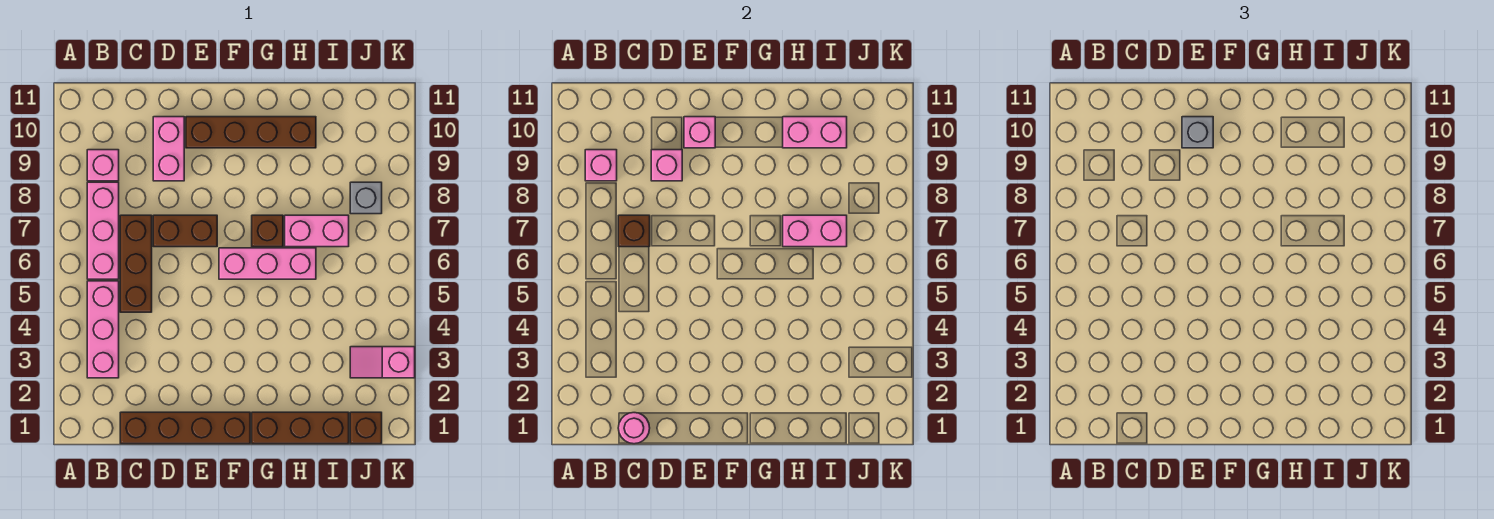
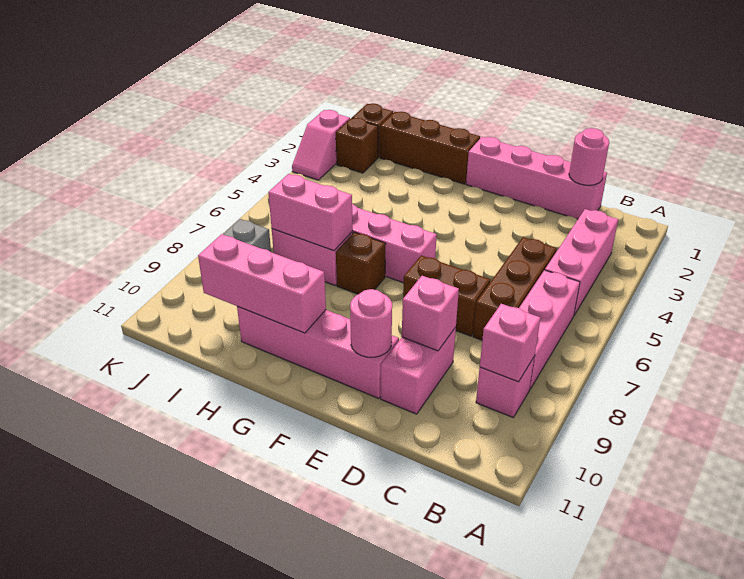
brown 1x4 brick [120,412,250,444] -> pink 1x4 brick [466,137,607,219]
brown 1x1 brick [618,215,650,247] -> brown 1x1 brick moved to [336,118,378,173]
brown 1x4 brick [186,117,316,148] -> pink 1x4 brick [237,306,399,398]
pink 1x1 brick [684,117,715,148] -> pink 1x1 round brick [350,289,392,357]
grey 1x1 brick [1182,117,1213,148] -> none
pink 1x2 brick [783,117,847,148] -> pink 1x3 brick [198,234,326,333]
pink 1x2 slope [350,347,415,378] -> pink 1x2 slope turned to [292,110,350,180]

